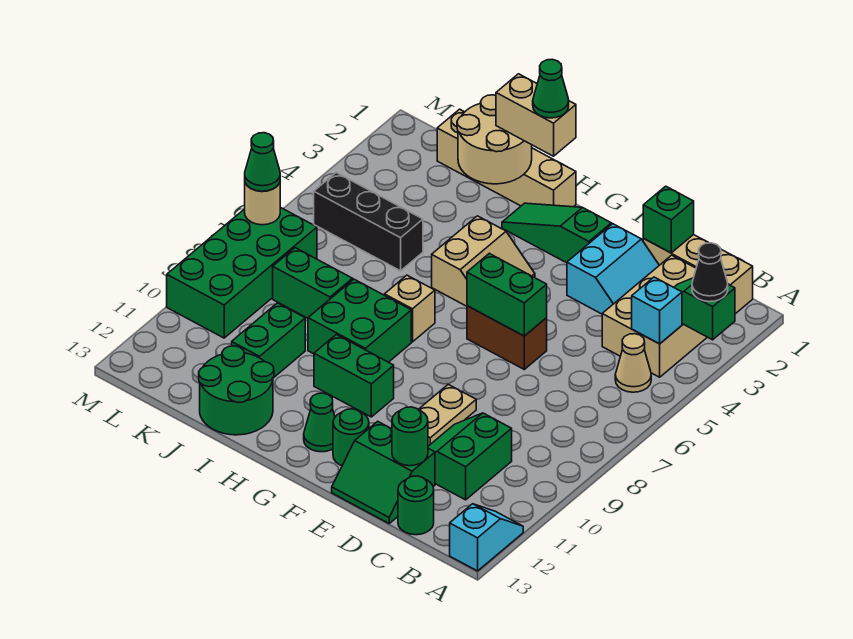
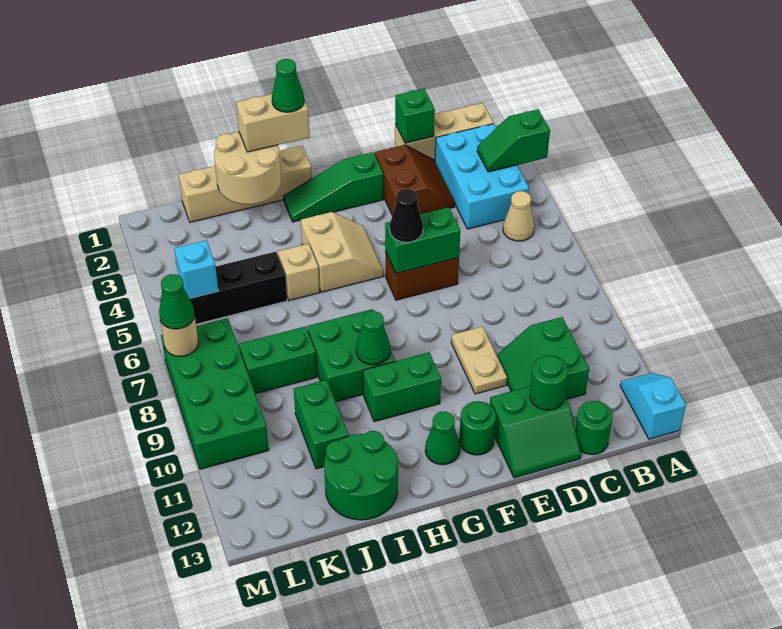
black 1x1 cone [692,243,728,302] -> black 1x1 cone moved to [390,189,423,243]
tan 2x3 brick [602,255,707,377] -> cyan 2x3 brick [435,124,529,229]
cyan 1x1 brick [632,277,682,344] -> cyan 1x1 brick moved to [174,240,218,299]
cyan 2x2 slope [567,224,659,314] -> brown 2x2 slope [375,145,455,215]
tan 1x1 brick [384,275,435,342] -> tan 1x1 brick moved to [278,243,320,300]
none -> green 1x1 cone [356,311,390,365]

